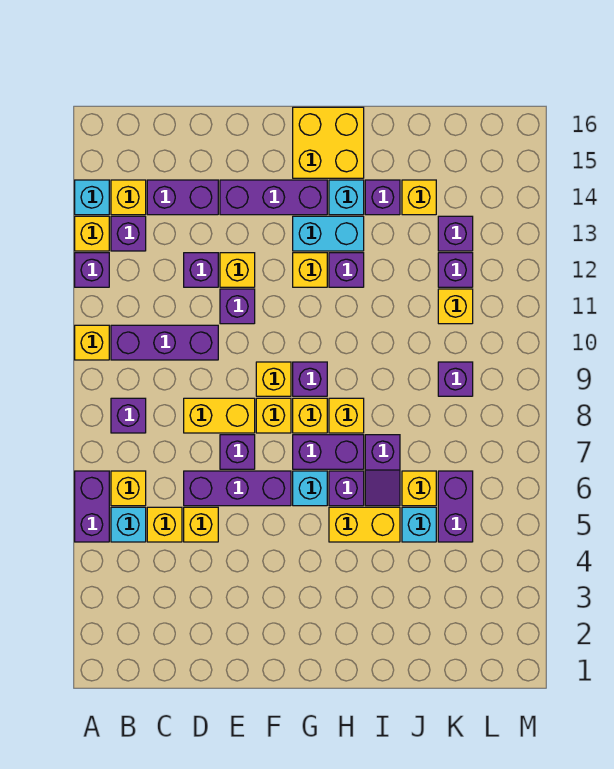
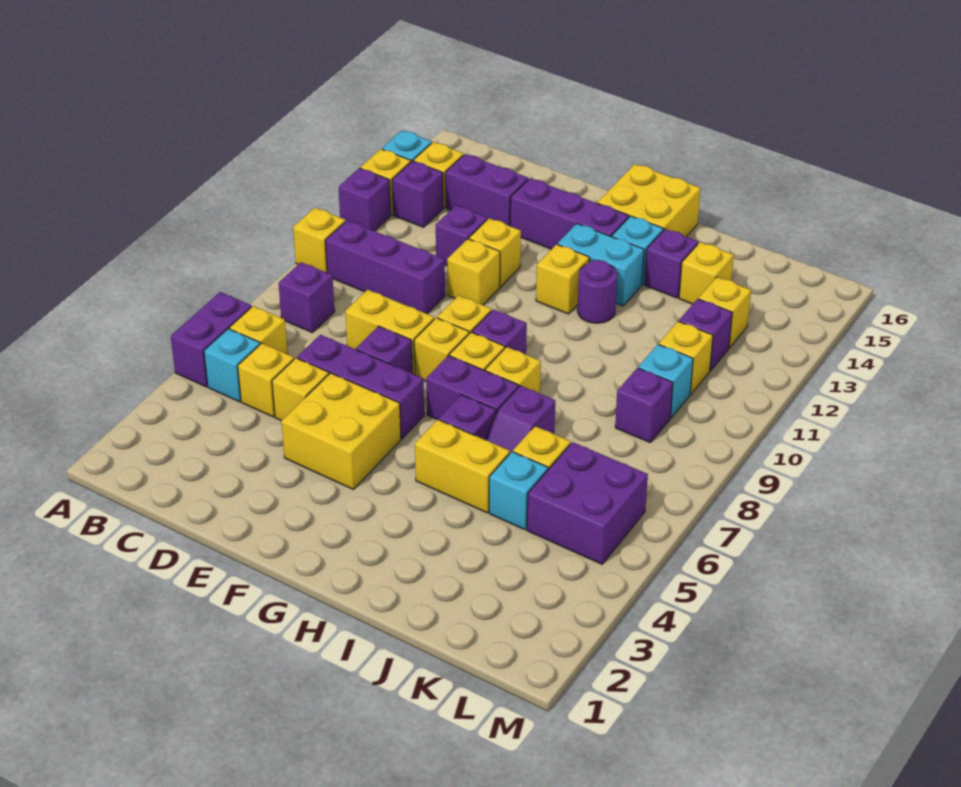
none -> yellow 2x2 brick [282,373,401,489]
purple 1x1 brick [220,289,255,324] -> yellow 1x1 brick [447,239,500,305]
cyan 1x1 brick [293,471,327,506] -> cyan 1x1 brick moved to [638,344,693,418]
purple 1x1 brick [329,253,364,287] -> purple 1x1 round brick [577,260,617,323]
purple 1x2 brick [438,471,473,542] -> purple 2x2 brick [527,442,648,564]
purple 1x1 brick [438,216,473,251] -> yellow 1x1 brick [698,277,751,348]

